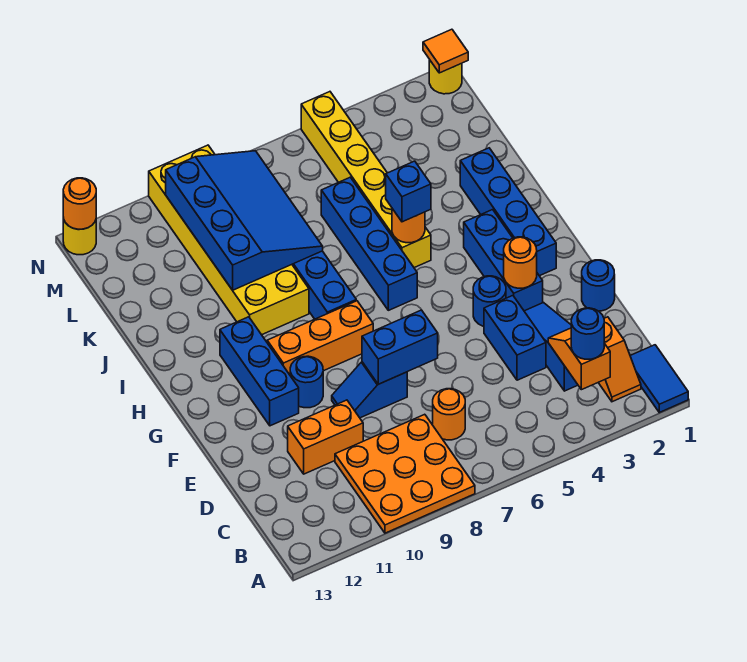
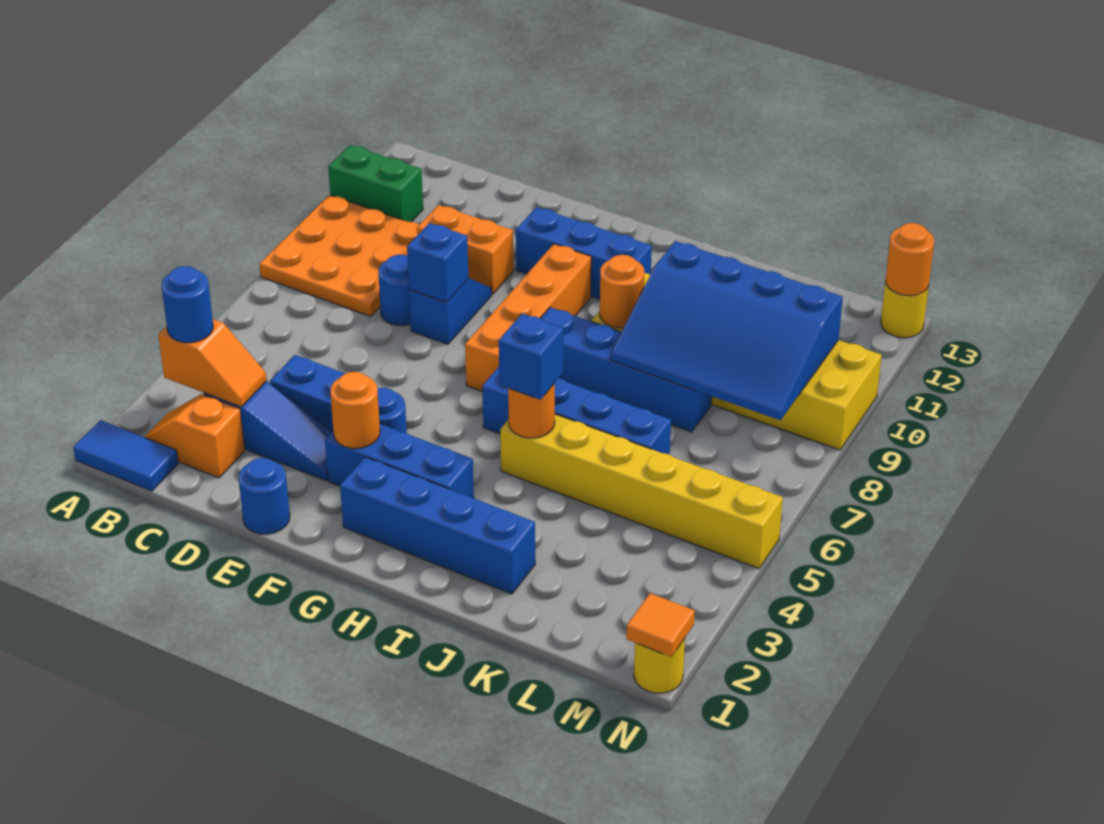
none -> green 1x2 brick [328,145,423,222]
orange 1x1 round brick [433,389,465,440] -> orange 1x1 round brick moved to [600,255,644,328]
orange 1x2 brick [288,400,363,474] -> orange 1x2 brick turned to [417,205,514,294]
blue 1x2 brick [362,310,438,384] -> blue 1x1 brick [407,223,468,302]
blue 1x1 round brick [290,356,323,408] -> blue 1x1 round brick moved to [378,255,411,326]
orange 1x3 brick [267,301,373,375] -> orange 1x4 brick [465,244,591,392]

